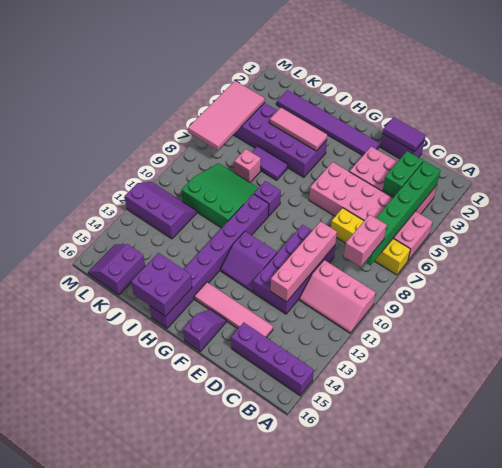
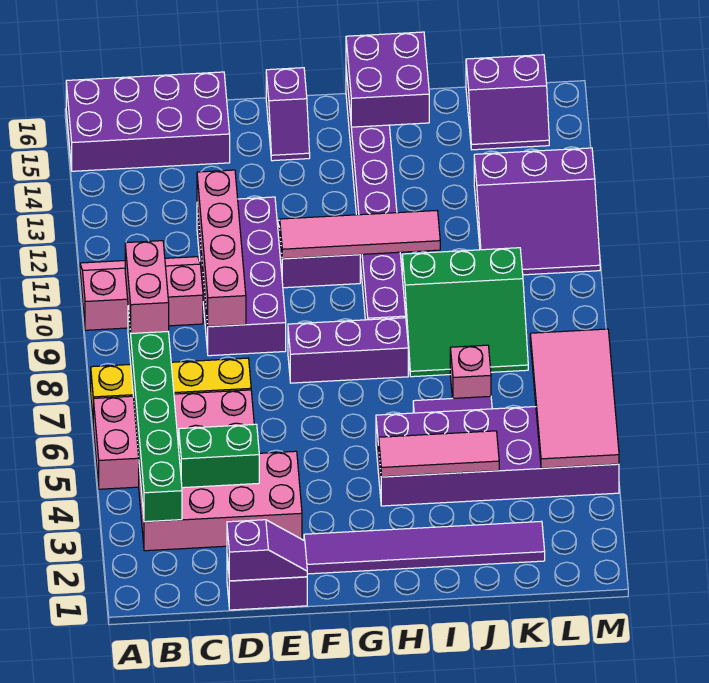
pink 2x6 brick [309,162,433,261] -> pink 2x4 brick [93,390,254,489]
purple 1x4 brick [231,323,314,396] -> purple 2x4 brick [66,72,230,171]
green 1x2 brick [383,151,423,197] -> green 1x2 brick turned to [179,424,259,488]
purple 1x2 tile [383,117,426,152] -> purple 1x2 slope [227,520,307,581]
pink 1x4 tile [194,282,273,338] -> pink 1x4 tile moved to [280,211,440,259]
purple 1x1 brick [254,181,281,216] -> purple 1x3 brick [288,318,408,383]
purple 2x3 slope [125,182,197,239] -> purple 3x3 slope [474,148,600,275]
purple 2x2 slope [88,244,145,295] -> purple 2x2 slope turned to [466,55,549,150]

